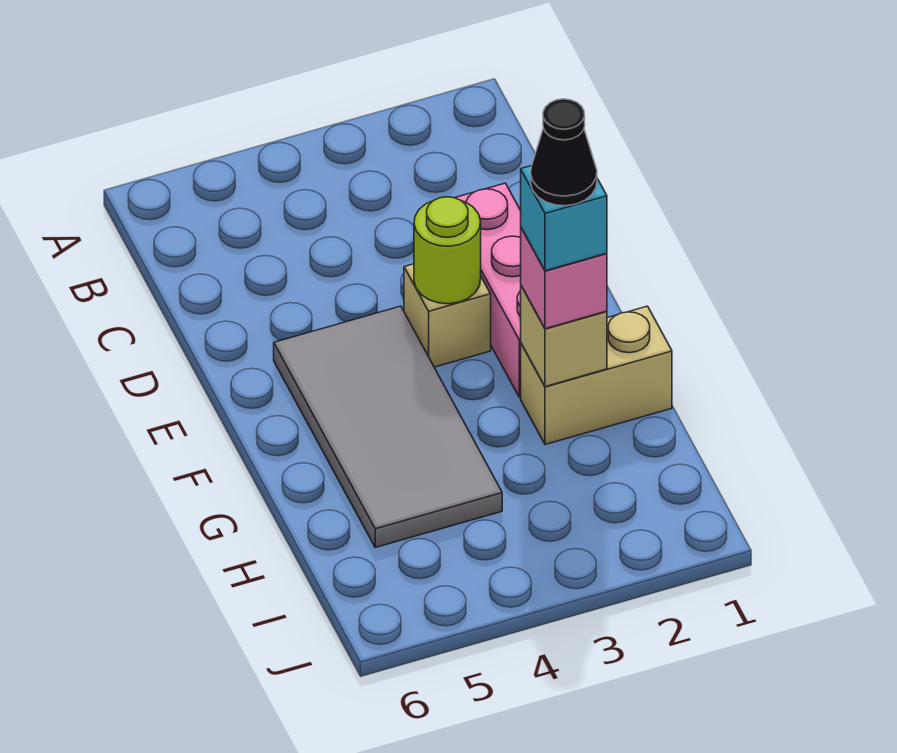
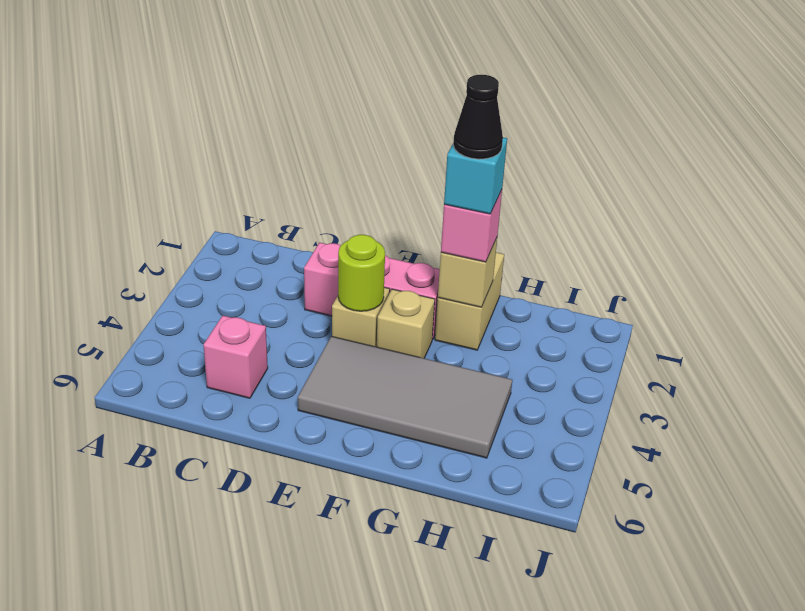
none -> pink 1x1 brick [203,316,268,398]
none -> tan 1x1 brick [377,289,435,358]

